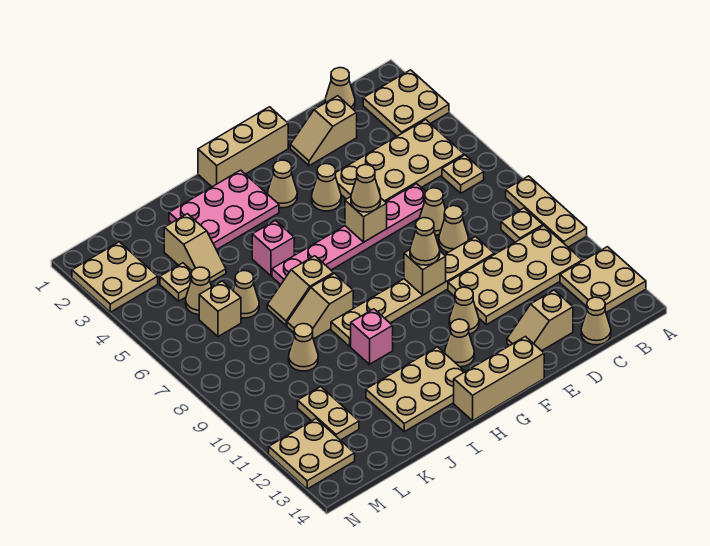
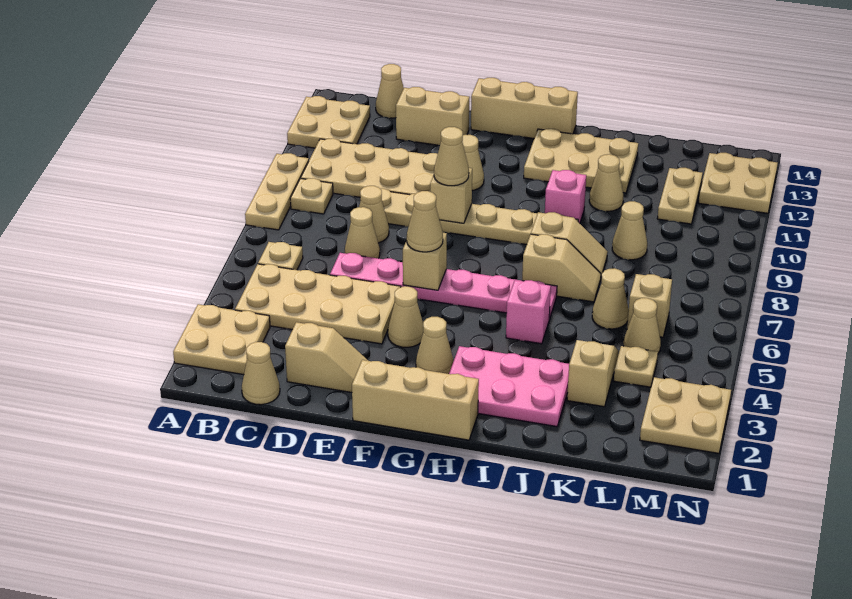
tan 1x2 slope [507,290,573,351] -> tan 1x2 brick [396,87,469,145]
tan 1x1 cone [445,319,474,367] -> tan 1x1 cone moved to [589,154,623,211]

